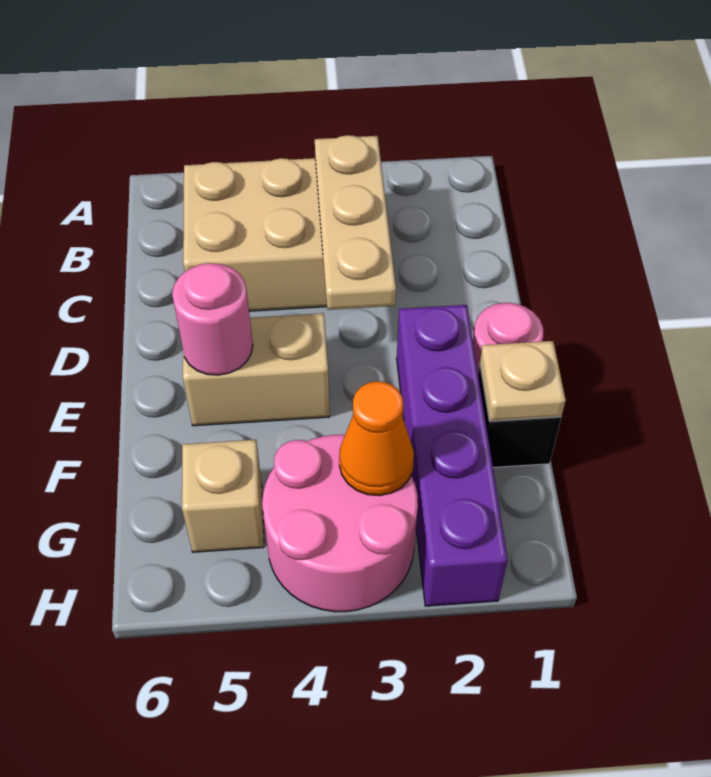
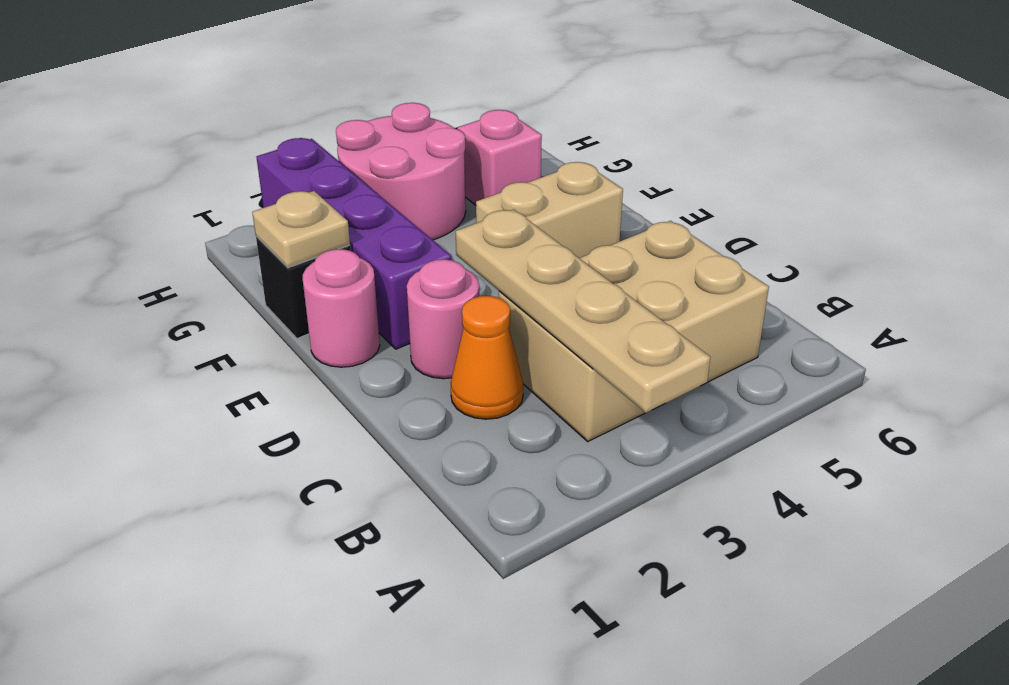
tan 1x3 plate [315,135,396,310] -> tan 1x4 plate [456,209,710,413]
pink 1x1 round brick [172,263,253,375] -> pink 1x1 round brick moved to [407,259,479,379]
orange 1x1 cone [339,381,414,496] -> orange 1x1 cone moved to [451,296,523,419]
tan 1x1 brick [182,440,264,552] -> pink 1x1 brick [457,110,542,205]

